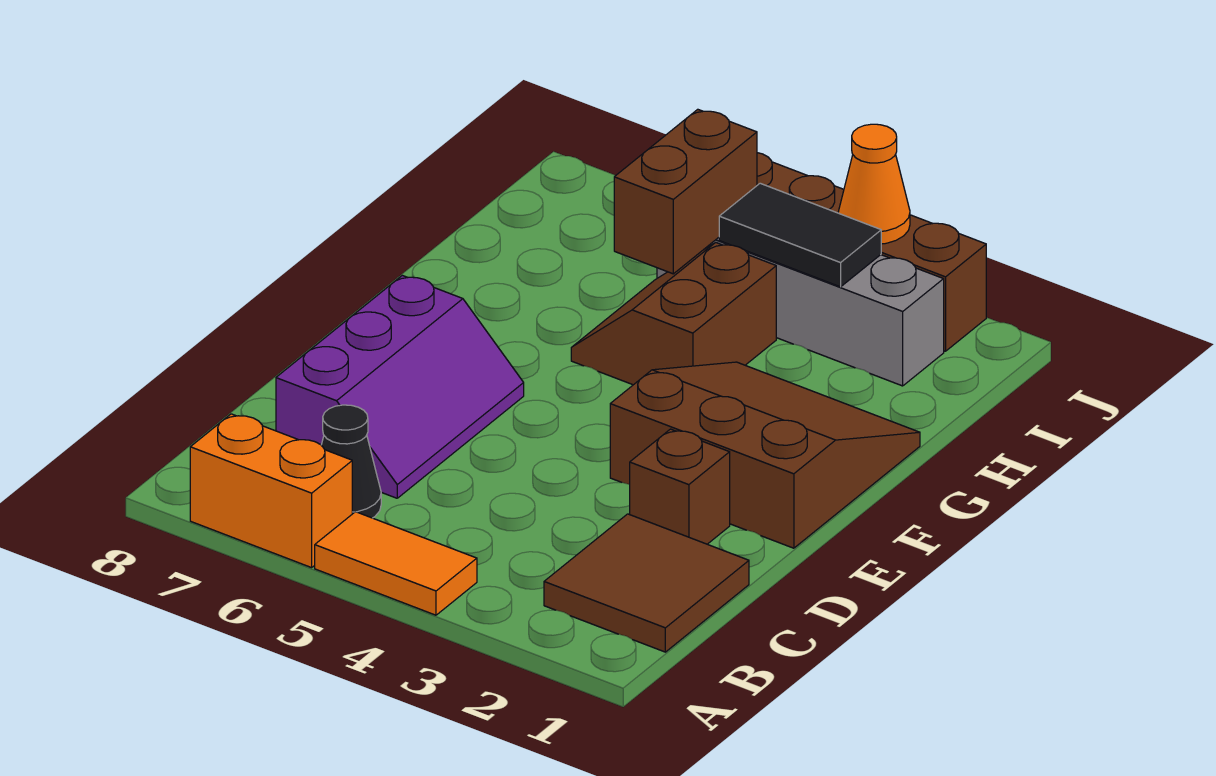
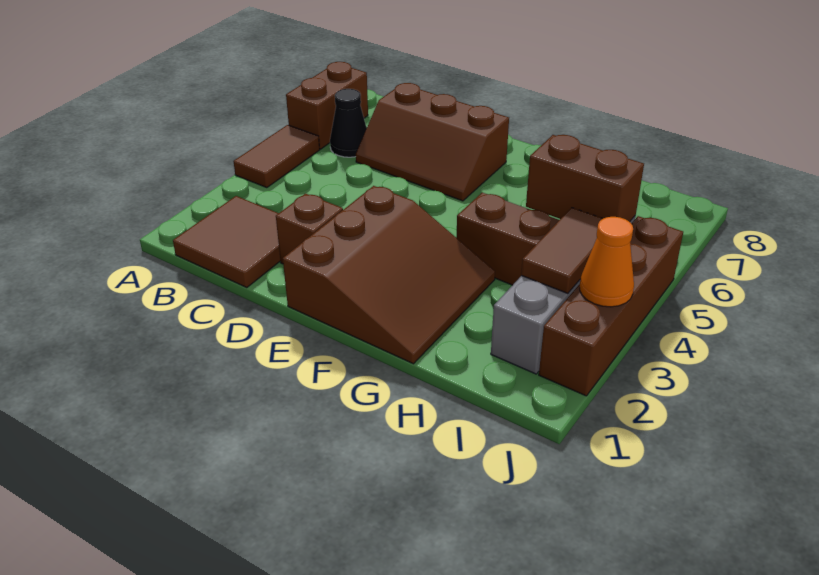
orange 1x2 tile [315,512,477,615] -> brown 1x2 tile [233,125,320,188]
orange 1x2 brick [190,414,352,568] -> brown 1x2 brick [286,62,368,149]
purple 2x3 slope [276,275,524,498] -> brown 2x3 slope [356,83,509,201]
black 1x2 tile [719,183,881,287] -> brown 1x2 tile [521,208,603,294]

